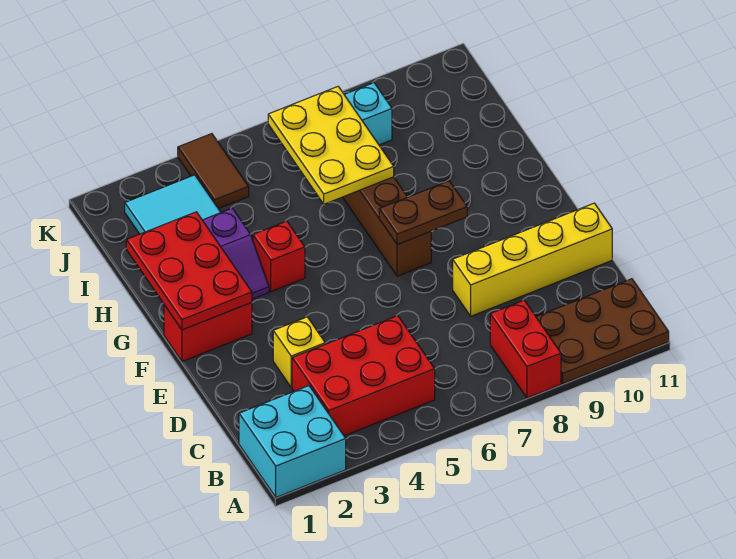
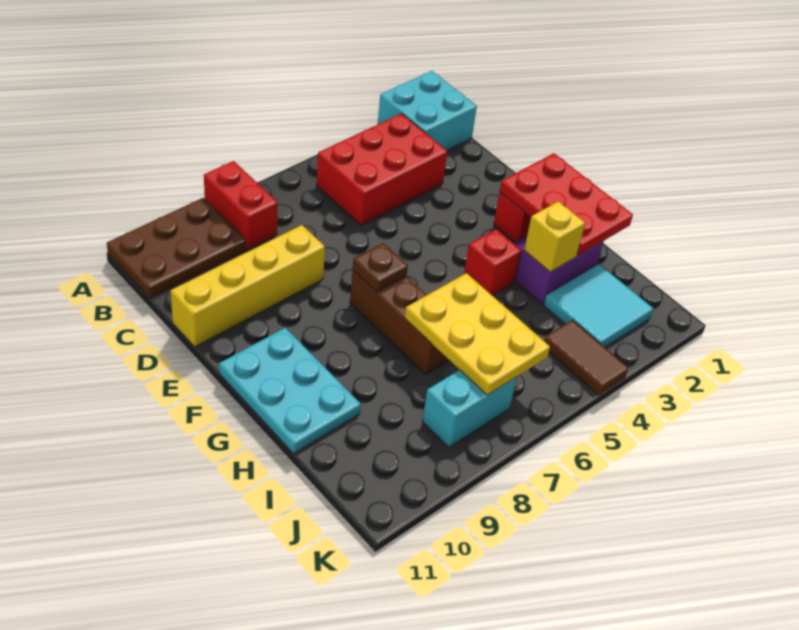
yellow 1x1 brick [273,317,325,387] -> yellow 1x1 brick moved to [524,201,585,272]
brown 1x2 plate [379,181,467,245] -> brown 1x1 plate [353,243,408,292]
none -> cyan 2x3 plate [219,328,361,453]

